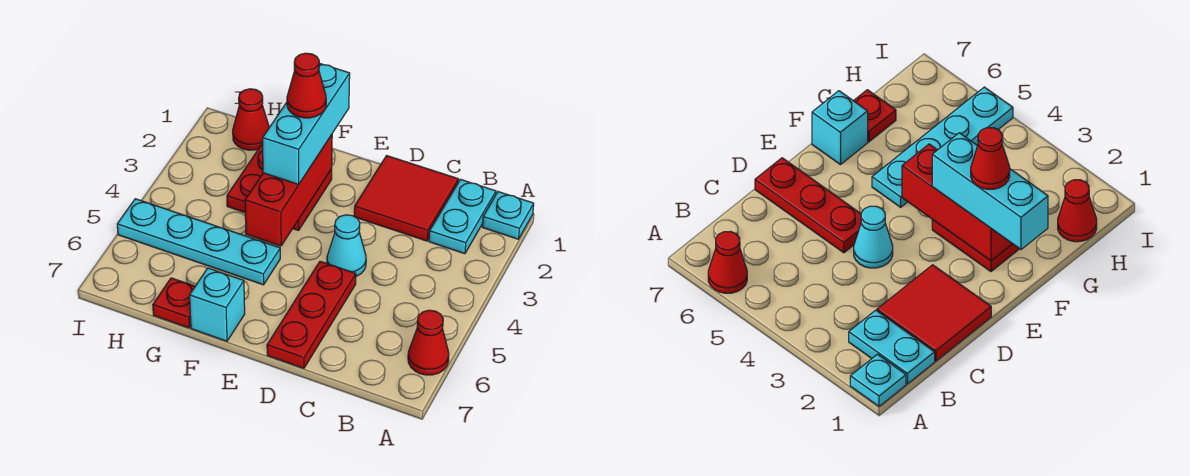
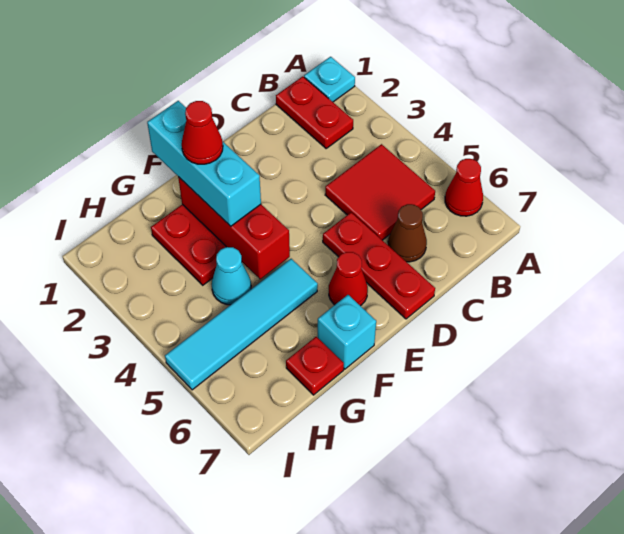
cyan 1x2 plate [429,180,496,254] -> red 1x2 plate [276,76,353,148]
red 2x2 tile [354,156,459,241] -> red 2x2 tile moved to [325,144,435,240]
none -> brown 1x1 cone [388,204,427,262]
cyan 1x1 cone [327,215,366,276] -> cyan 1x1 cone moved to [212,247,251,305]
cyan 1x4 plate [117,199,280,285] -> cyan 1x4 tile [165,259,318,390]
red 1x1 cone [233,89,269,150] -> red 1x1 cone moved to [329,252,368,306]

